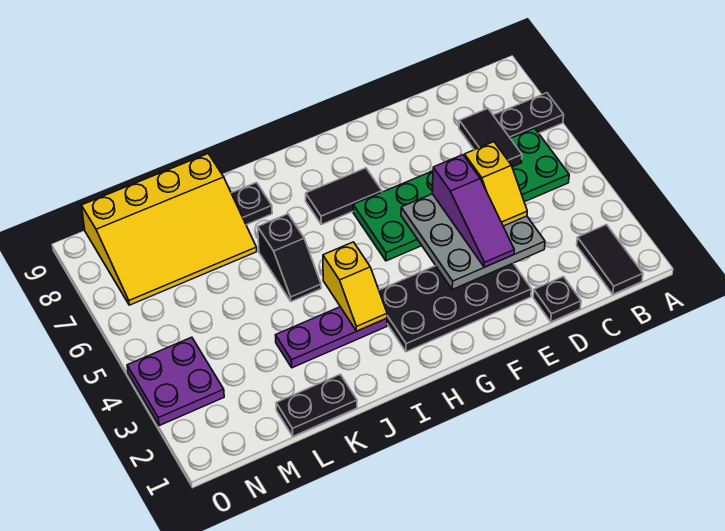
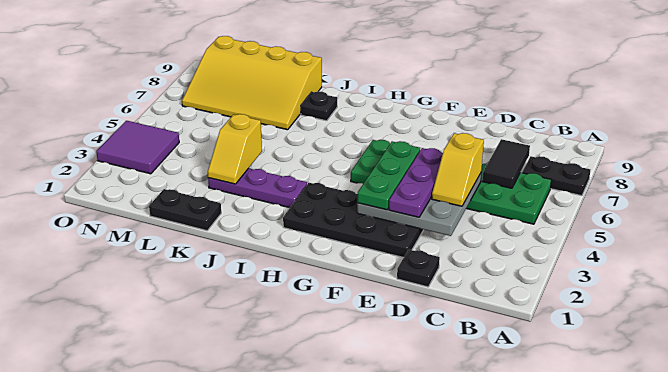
black 1x2 tile [577,225,643,294] -> none
purple 1x3 slope [432,155,514,267] -> purple 1x3 plate [389,148,443,217]
none -> green 1x3 plate [358,141,420,210]
black 1x2 tile [306,168,382,224] -> none
yellow 1x2 slope [323,242,387,331] -> yellow 1x2 slope moved to [208,114,262,184]
black 1x2 slope [258,214,321,301] -> none
purple 2x2 plate [127,337,224,426] -> purple 2x2 tile [96,121,179,174]

